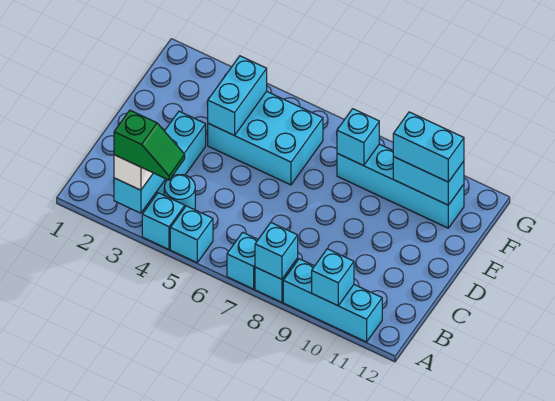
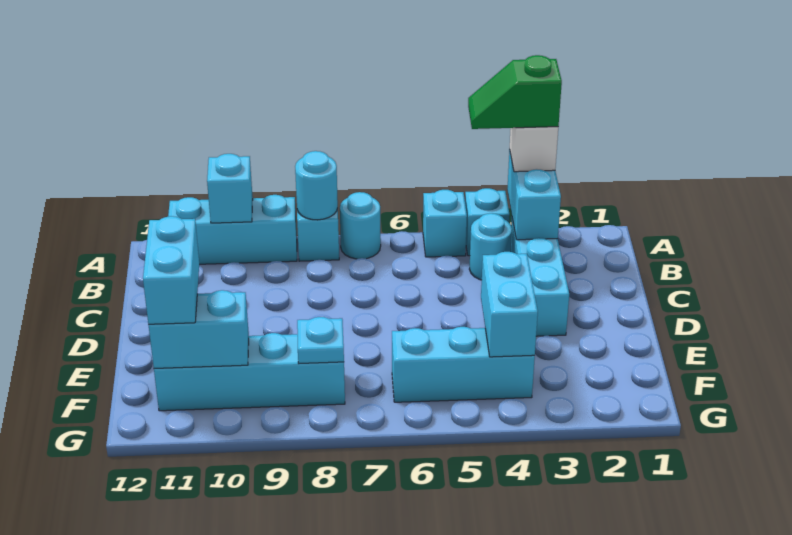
cyan 1x1 brick [227,232,258,289] -> cyan 1x1 round brick [340,192,381,259]
cyan 1x1 brick [255,223,298,279] -> cyan 1x1 round brick [295,151,338,220]
cyan 2x3 brick [208,91,323,185] -> cyan 1x3 brick [392,327,535,402]
cyan 1x1 brick [337,109,379,166] -> cyan 1x1 plate [297,317,344,363]
cyan 1x2 brick [393,112,464,182] -> cyan 1x2 brick turned to [143,216,199,324]

